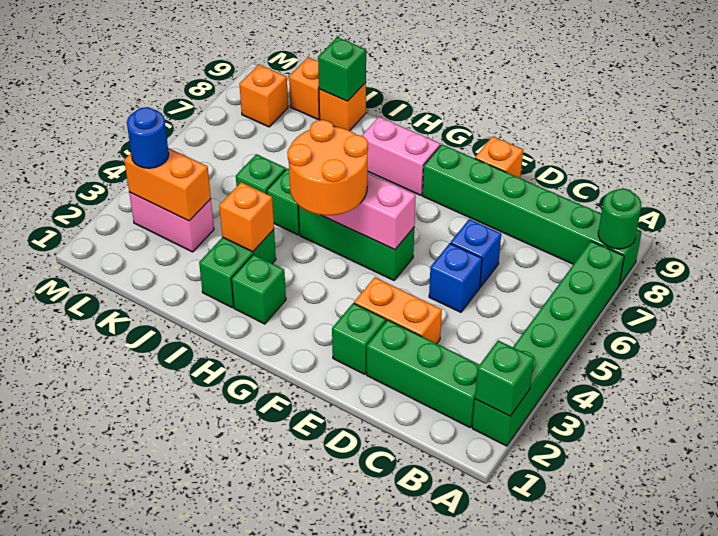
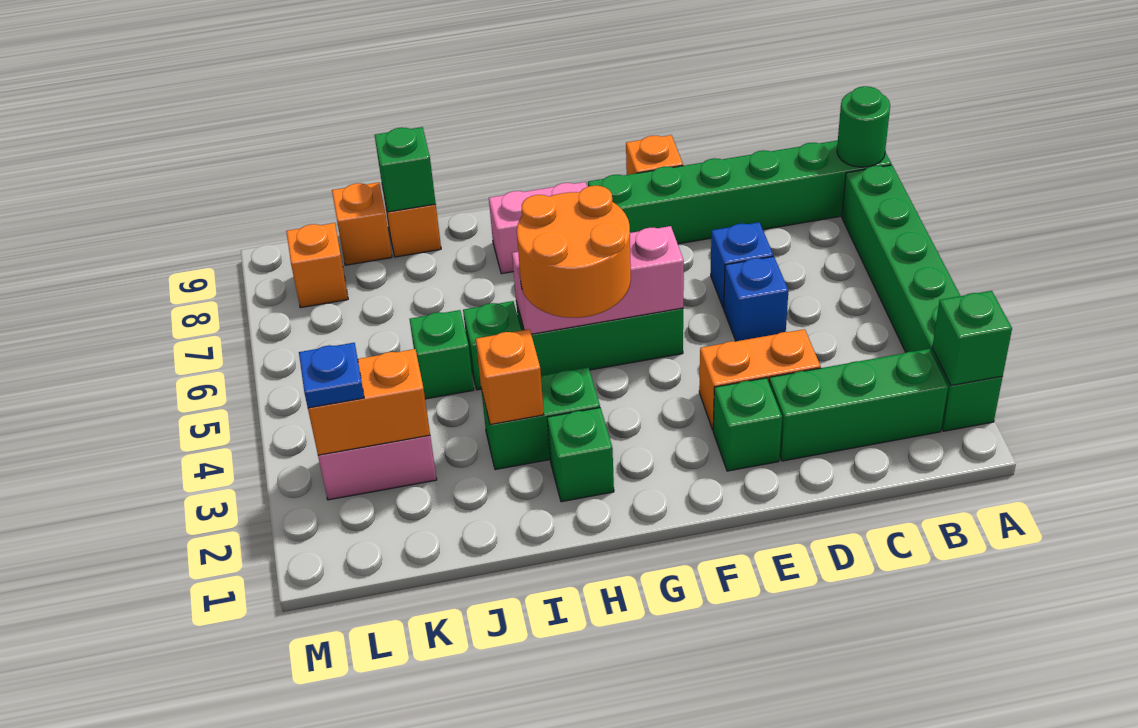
green 1x2 brick [199,229,276,308] -> green 1x2 brick turned to [481,367,600,470]
blue 1x1 round brick [127,107,169,168] -> blue 1x1 plate [299,343,364,408]

